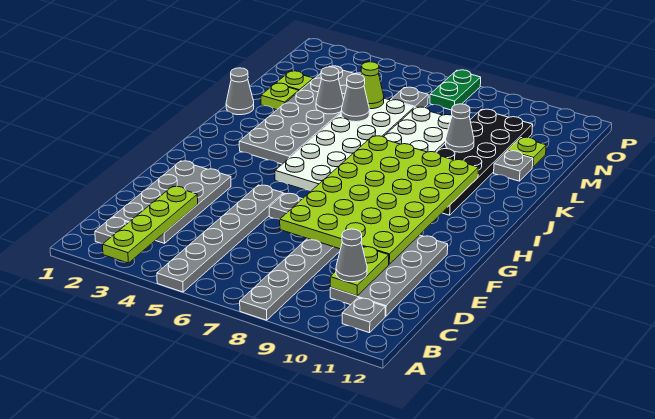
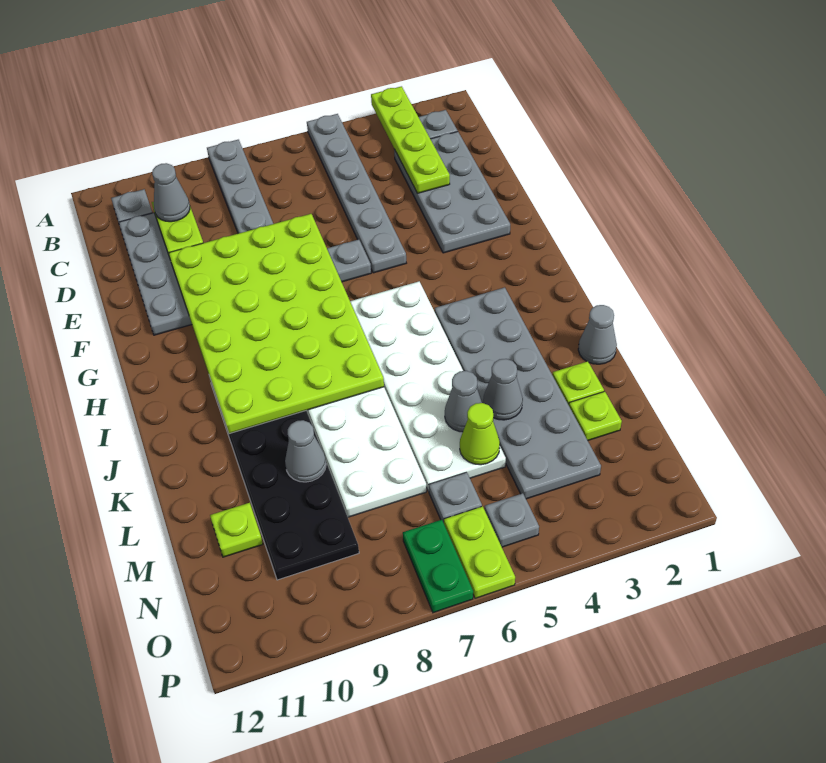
grey 1x1 plate [494,151,533,181] -> grey 1x1 plate moved to [485,493,539,547]
none -> lime 1x2 plate [444,506,515,598]

